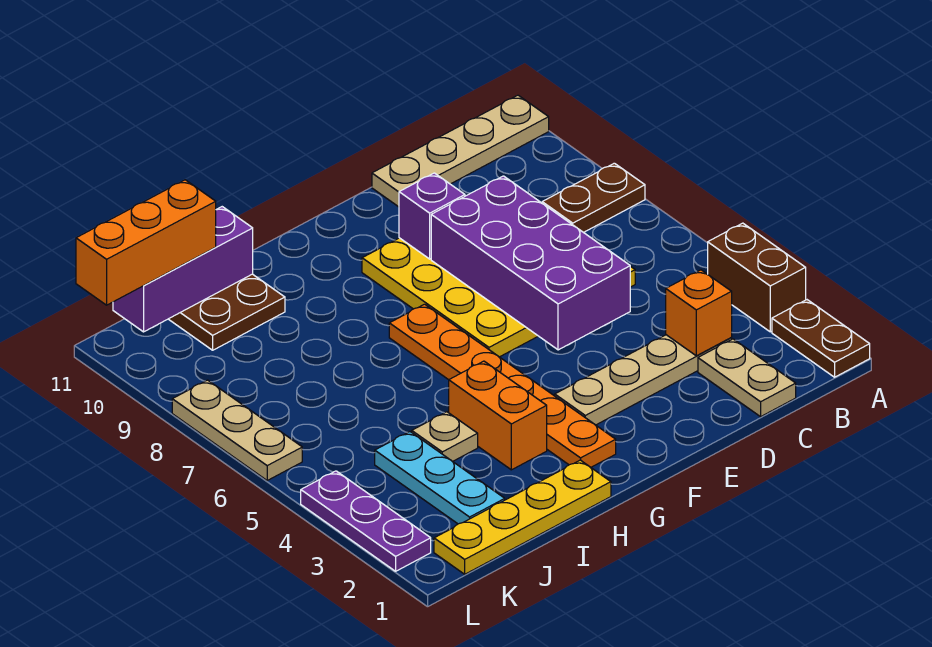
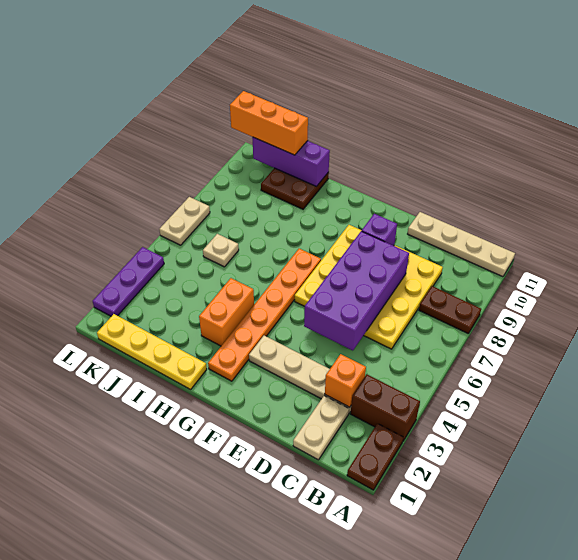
brown 1x2 brick [708,223,806,332] -> brown 1x2 brick turned to [351,374,420,441]
tan 1x1 plate [412,412,478,461] -> tan 1x1 plate moved to [203,234,239,267]
cyan 1x3 plate [375,432,505,524] -> none
tan 1x3 plate [172,380,302,480] -> tan 1x2 plate [159,197,210,245]

